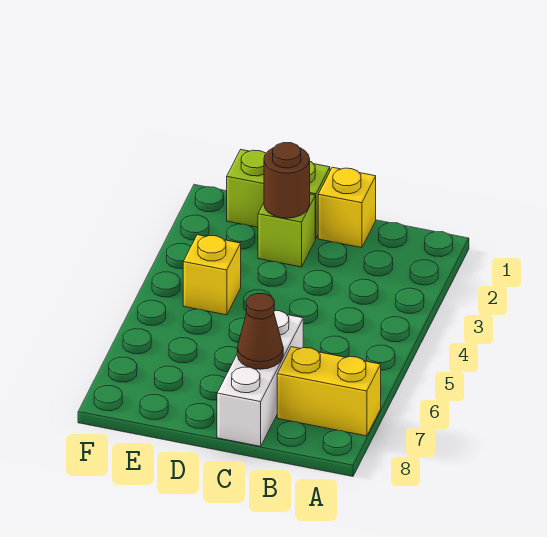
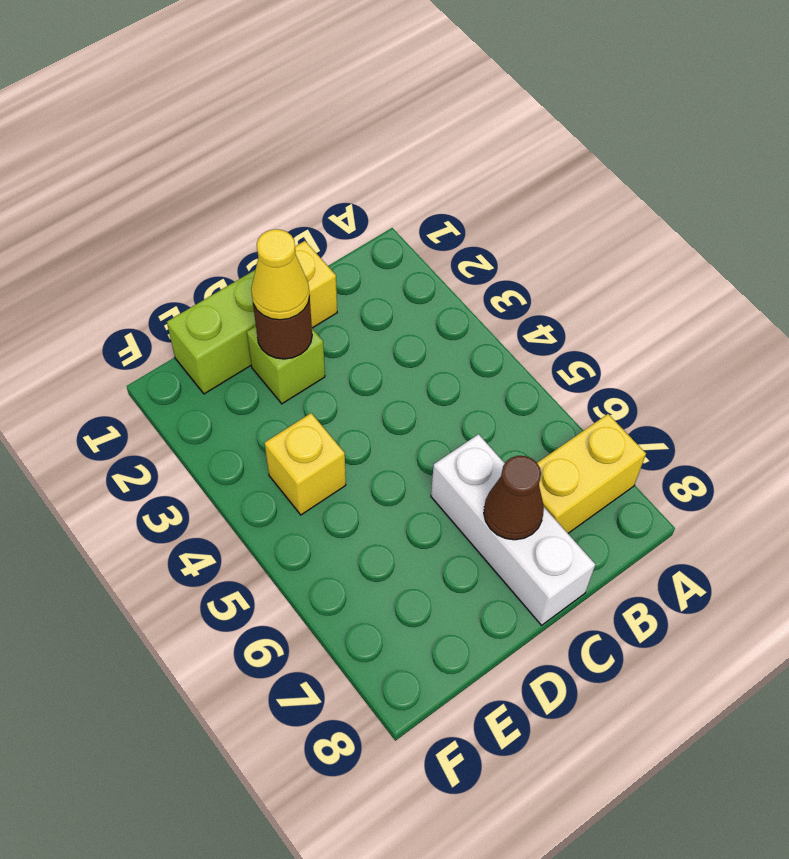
none -> yellow 1x1 cone [251,229,310,320]

